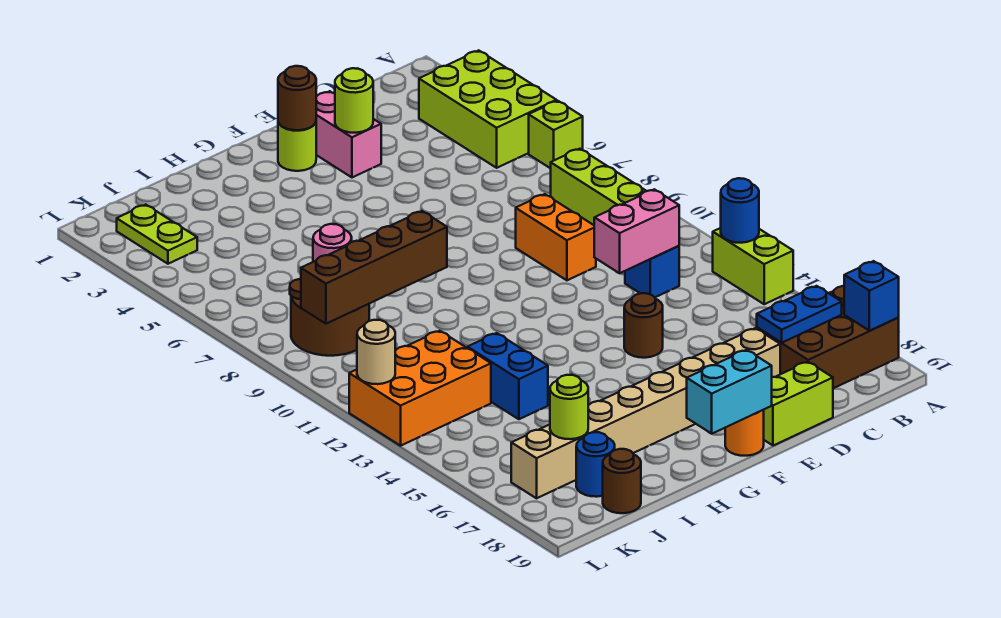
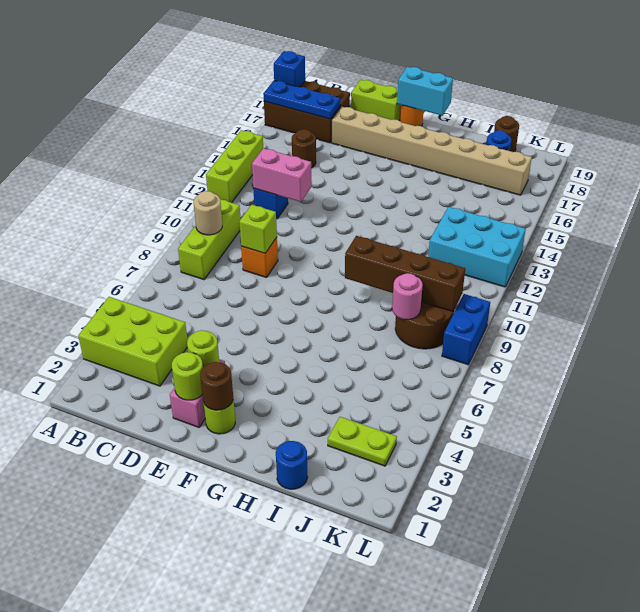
lime 2x3 brick [419,50,556,168] -> lime 2x3 brick turned to [78,297,188,386]
lime 1x1 brick [529,101,583,168] -> lime 1x1 brick moved to [239,205,277,253]
lime 1x2 brick [713,228,793,304] -> lime 1x3 brick [206,130,263,203]
blue 1x1 round brick [721,178,759,243] -> blue 1x1 round brick moved to [276,441,308,489]
blue 1x2 plate [757,286,842,343] -> blue 1x3 plate [263,81,340,119]
orange 1x2 brick [516,194,596,280] -> orange 1x1 brick [241,237,278,278]
brown 1x1 round brick [624,293,663,358] -> brown 1x1 round brick moved to [292,129,316,168]
blue 1x2 brick [467,333,548,419] -> blue 1x2 brick moved to [442,294,490,365]
orange 2x3 brick [349,331,491,446] -> cyan 2x3 brick [428,207,526,287]
lime 1x1 round brick [550,375,588,439] -> lime 1x1 round brick moved to [172,352,203,400]
lime 1x2 plate [117,205,197,264] -> lime 1x2 plate turned to [328,417,397,466]
tan 1x1 round brick [357,320,395,384] -> tan 1x1 round brick moved to [194,191,222,235]

